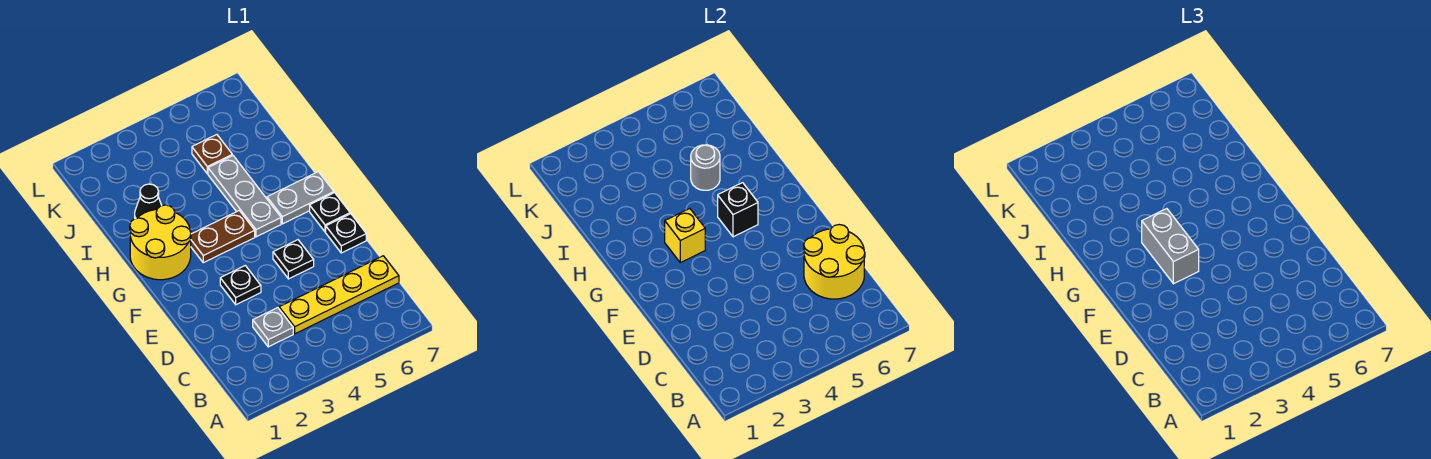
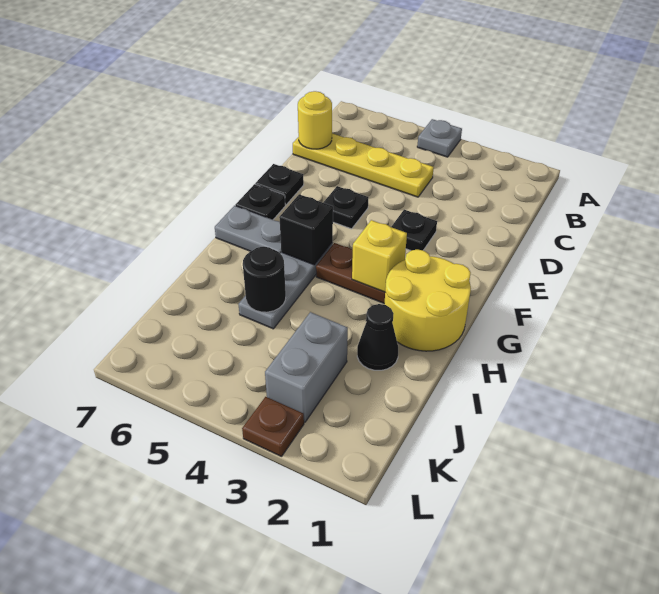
grey 1x1 plate [253,308,293,347] -> grey 1x1 plate moved to [417,119,462,157]
yellow 2x2 round brick [804,225,865,299] -> yellow 1x1 round brick [298,91,332,149]
grey 1x2 brick [1142,209,1199,284] -> grey 1x2 brick moved to [265,312,348,422]
grey 1x1 round brick [691,145,720,190] -> black 1x1 round brick [243,247,286,312]
brown 1x1 plate [192,135,232,174] -> brown 1x1 plate moved to [242,397,304,456]

